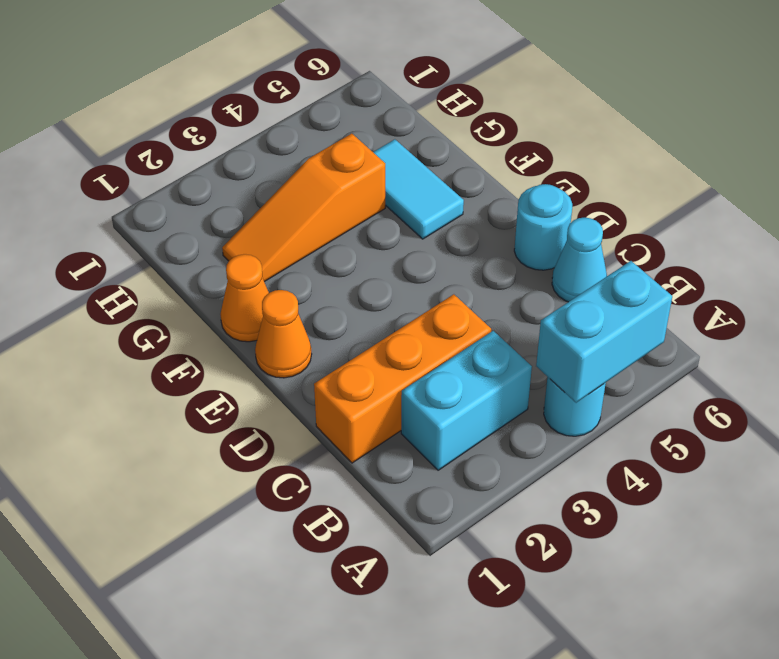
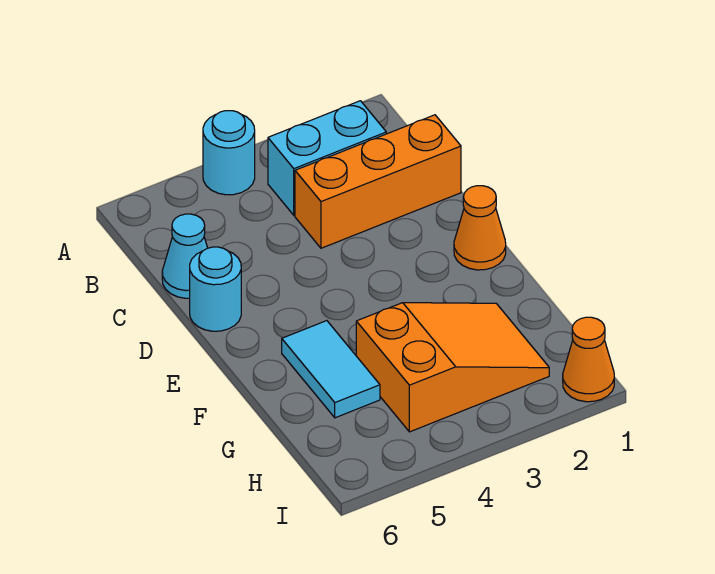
cyan 1x2 brick [536,261,672,403] -> none
orange 1x1 cone [220,254,269,342] -> orange 1x1 cone moved to [563,317,614,402]
orange 1x3 slope [222,134,385,282] -> orange 2x3 slope [356,303,549,432]

